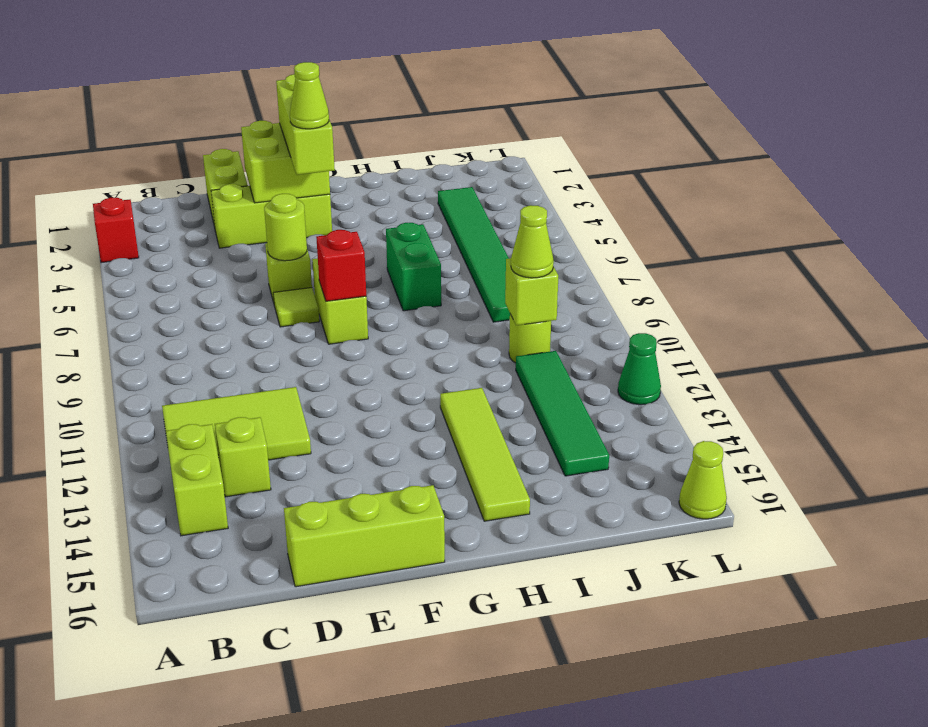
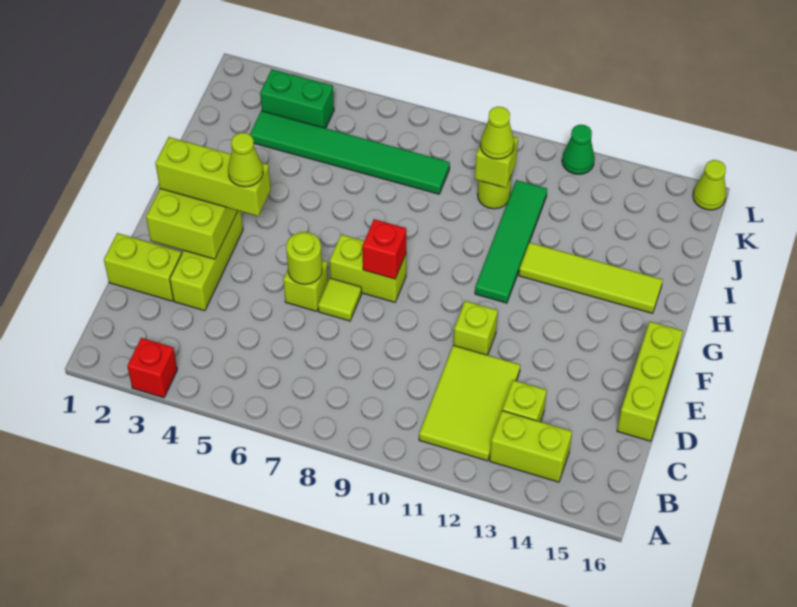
none -> lime 1x1 brick [454,301,498,355]
green 1x2 brick [386,223,441,311] -> green 1x2 brick moved to [260,69,334,128]
green 1x4 tile [516,351,609,476] -> green 1x4 tile turned to [475,180,547,303]

